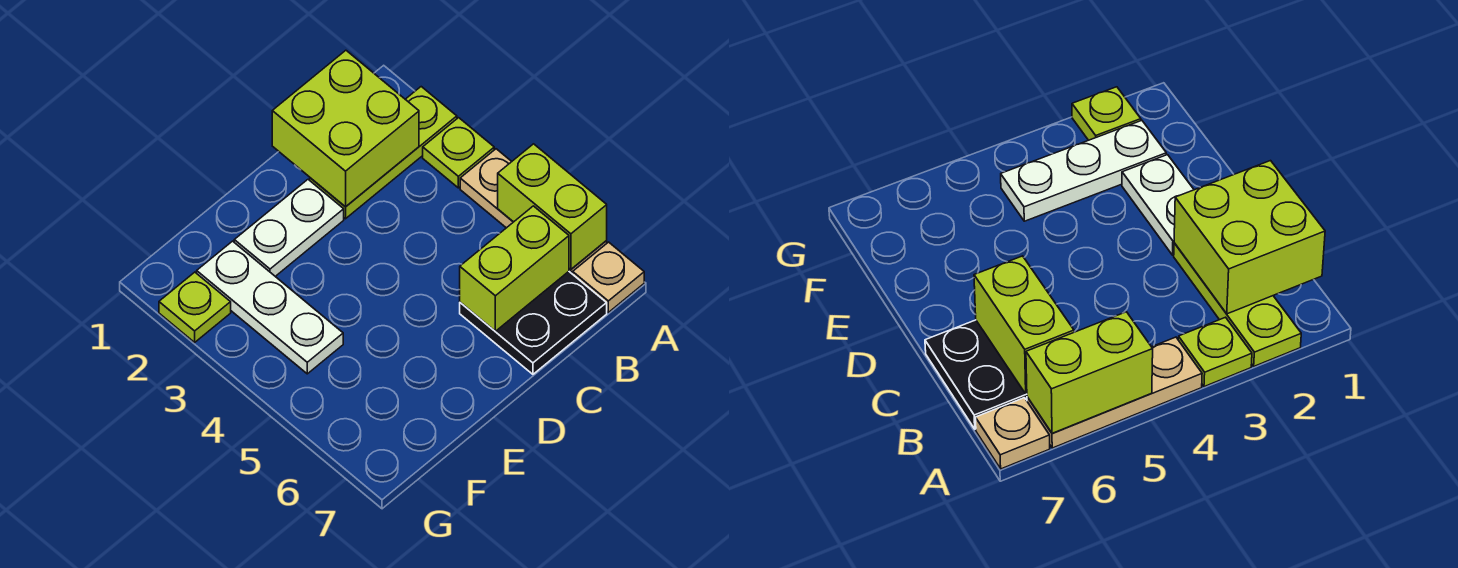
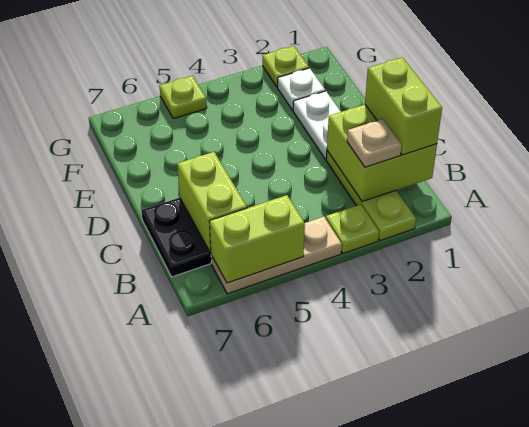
tan 1x1 plate [573,242,644,312] -> tan 1x1 plate moved to [347,119,402,167]
none -> lime 1x2 brick [365,57,442,155]
white 1x3 plate [197,241,343,374] -> white 1x1 plate [278,68,325,110]
none -> lime 1x1 plate [160,76,207,119]

